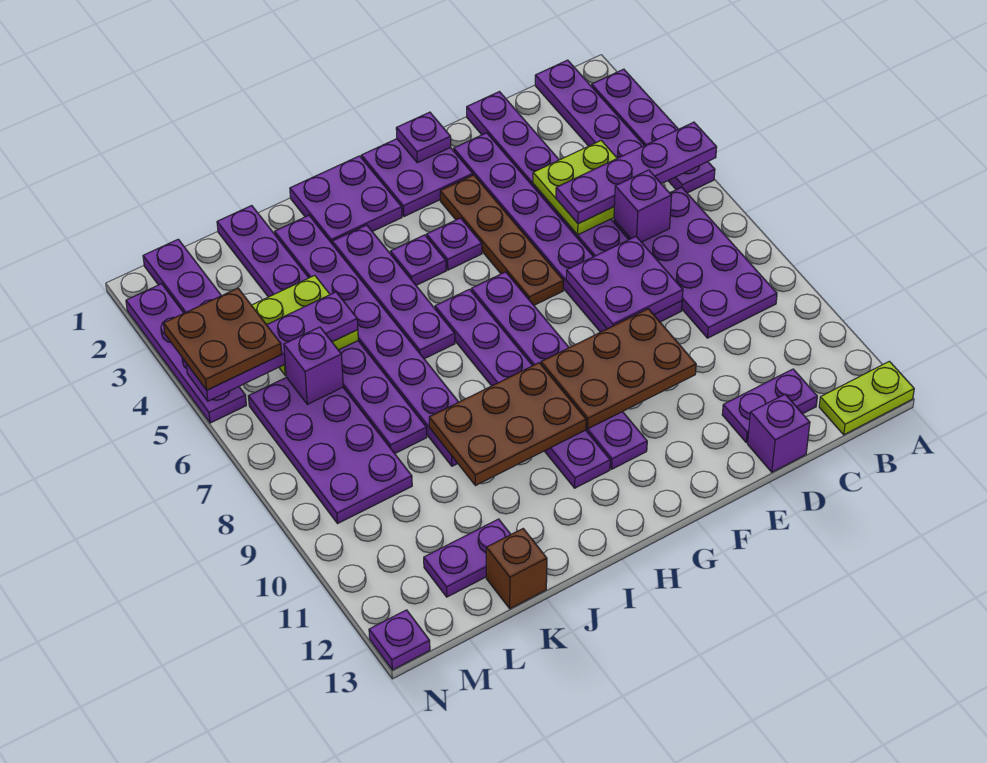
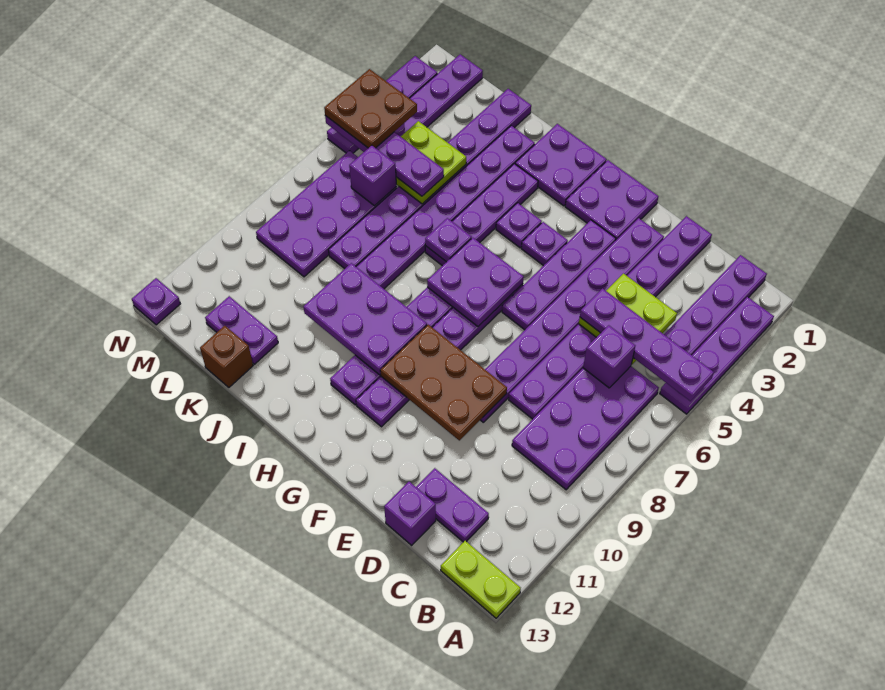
purple 2x2 plate [566,237,683,329] -> purple 2x2 plate moved to [427,238,524,327]
purple 1x1 plate [396,112,451,163] -> purple 1x1 plate moved to [425,218,472,262]
brown 1x4 plate [440,175,564,305] -> purple 1x4 plate [502,220,616,330]
brown 2x3 plate [429,363,586,486] -> purple 2x3 plate [303,263,427,375]

